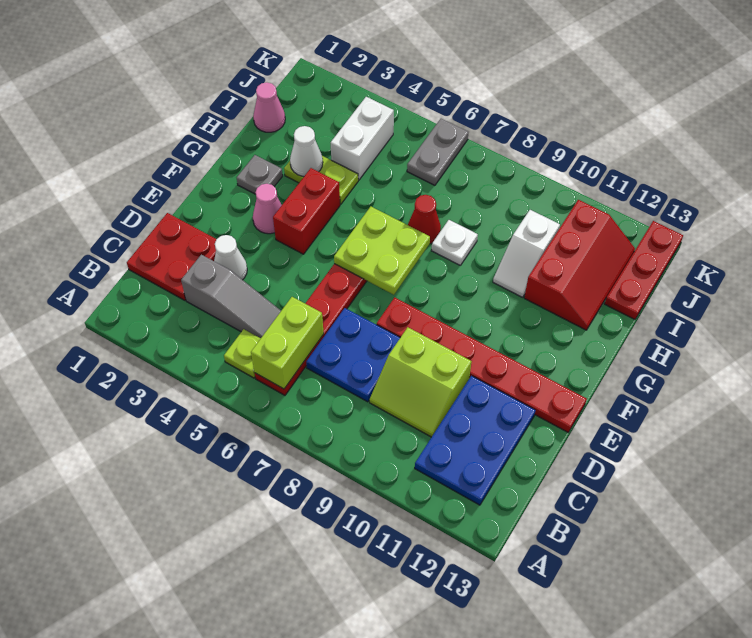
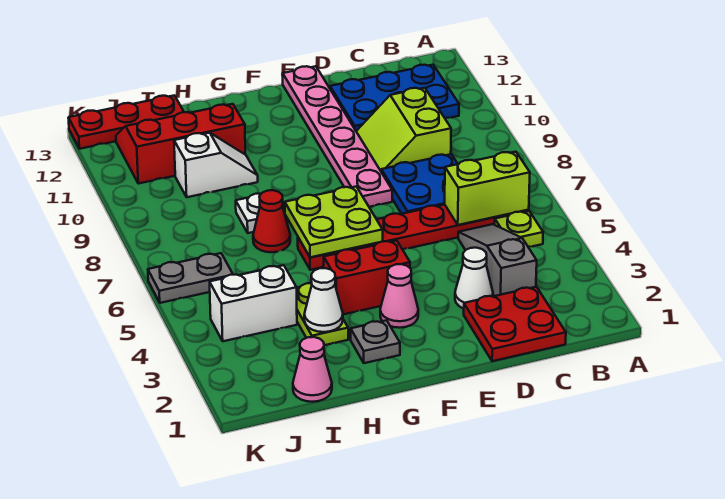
lime 2x2 slope [369,327,471,437] -> lime 2x2 slope turned to [356,88,451,171]
red 1x6 plate [377,297,587,432] -> pink 1x6 plate [283,66,392,207]

